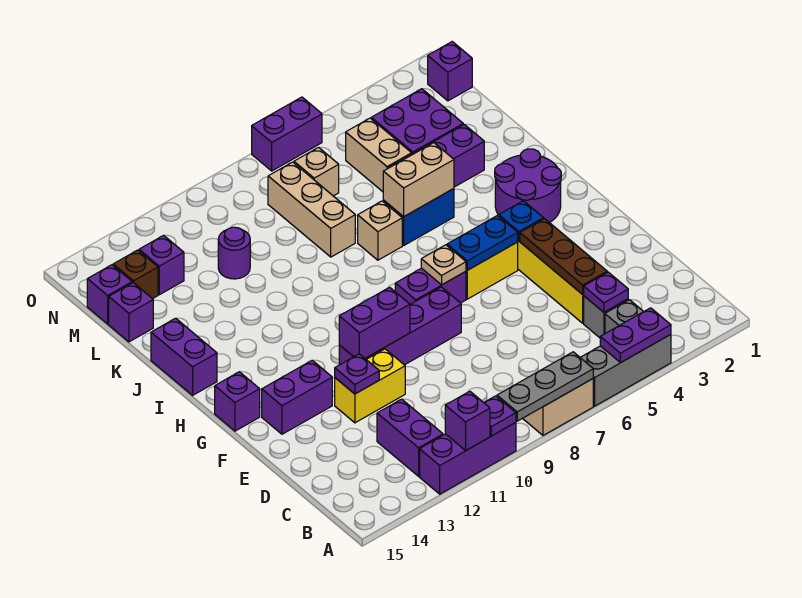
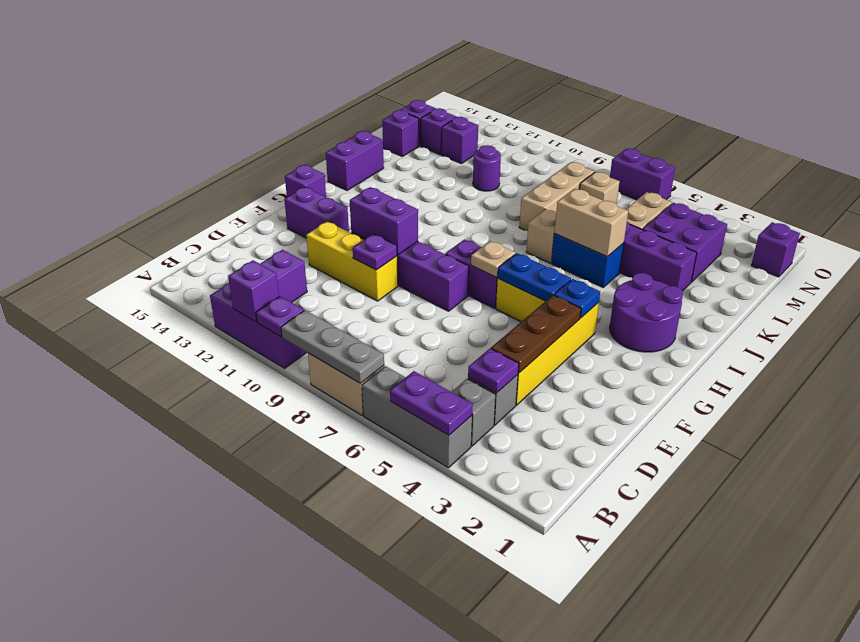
yellow 1x2 brick [335,349,405,423] -> yellow 1x3 brick [306,221,398,301]
purple 1x1 plate [335,354,379,394] -> purple 1x1 plate moved to [353,234,397,270]
brown 1x1 brick [113,250,158,299] -> purple 1x1 brick [421,108,456,155]

